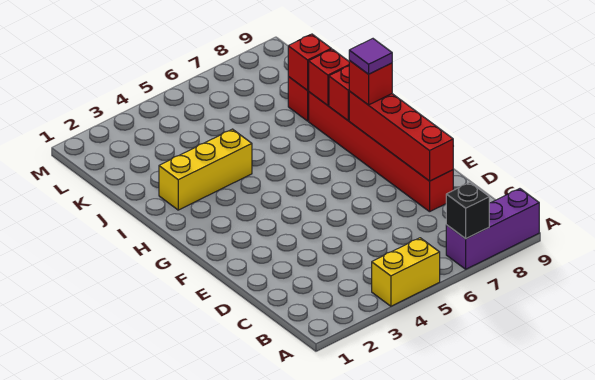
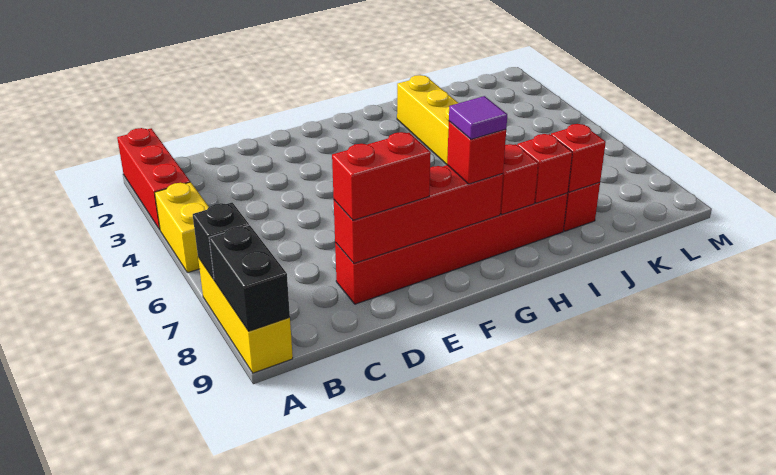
none -> red 1x3 brick [117,128,190,230]
purple 1x3 brick [446,189,539,269] -> yellow 1x3 brick [198,257,293,373]
none -> black 1x2 brick [209,225,290,331]
none -> red 1x2 brick [332,132,431,220]

